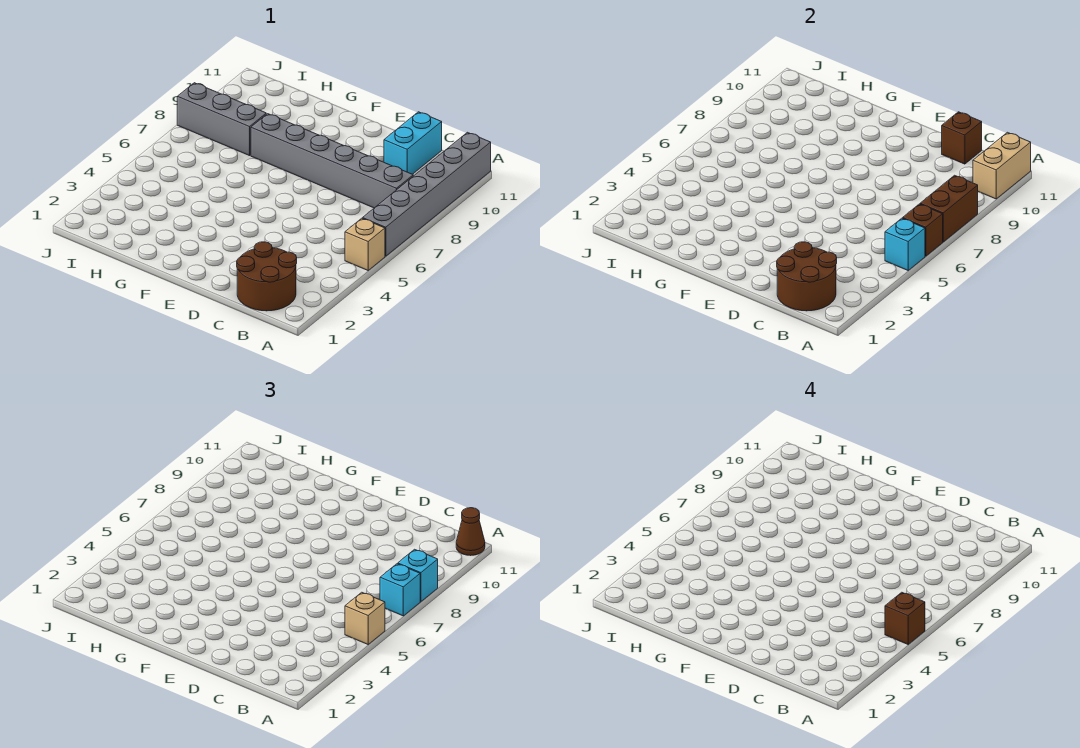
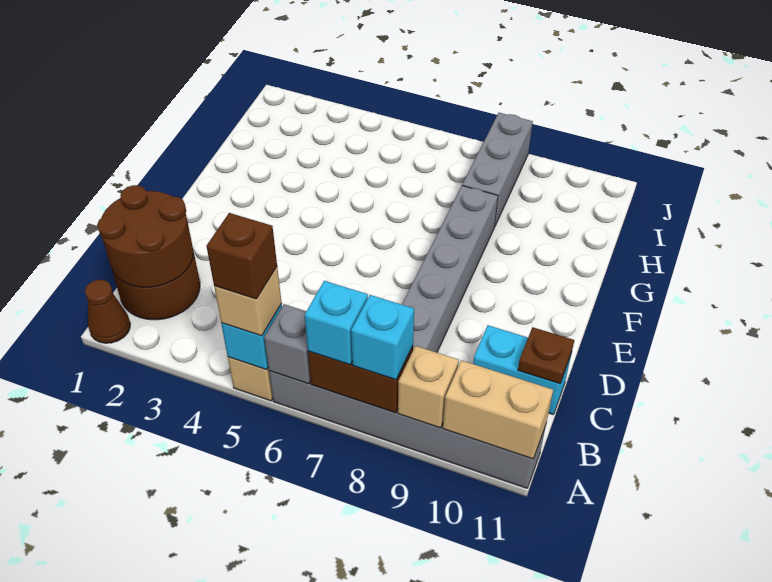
brown 1x1 brick [903,204,943,256] -> grey 1x1 brick [264,304,311,384]
none -> tan 1x1 brick [398,346,459,428]
brown 1x1 cone [456,508,485,556] -> brown 1x1 cone moved to [85,280,130,343]
brown 1x1 brick [942,112,982,164] -> brown 1x1 plate [518,327,574,384]

